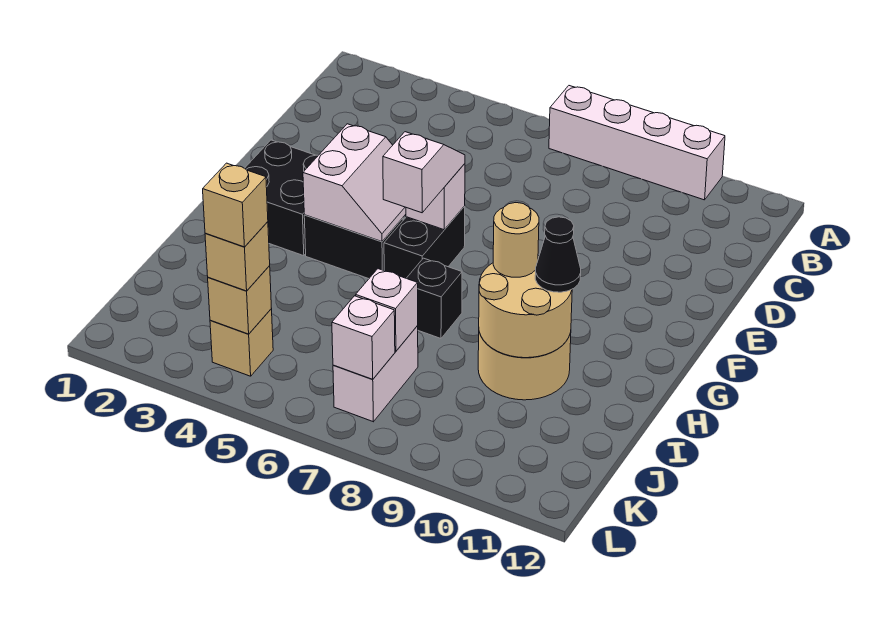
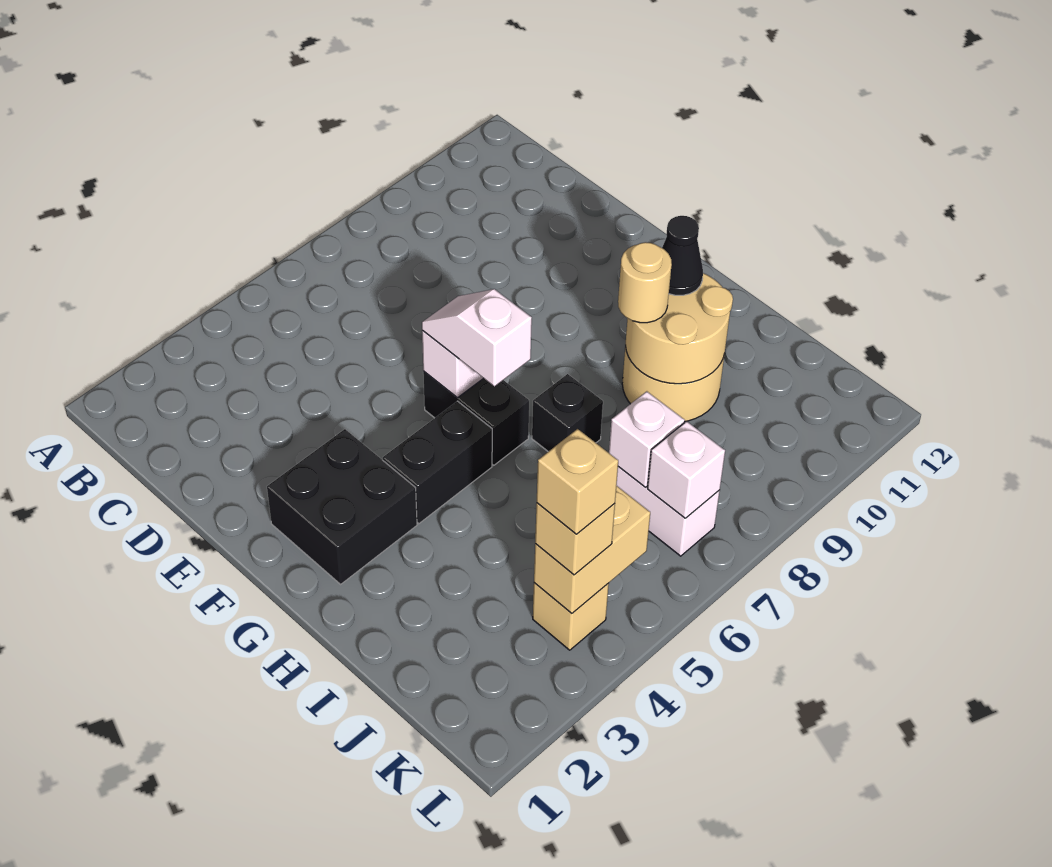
white 1x4 brick [549,86,725,200] -> none
white 2x2 slope [303,124,406,242] -> none
tan 1x1 brick [208,266,271,334] -> tan 1x2 brick [534,486,650,613]

